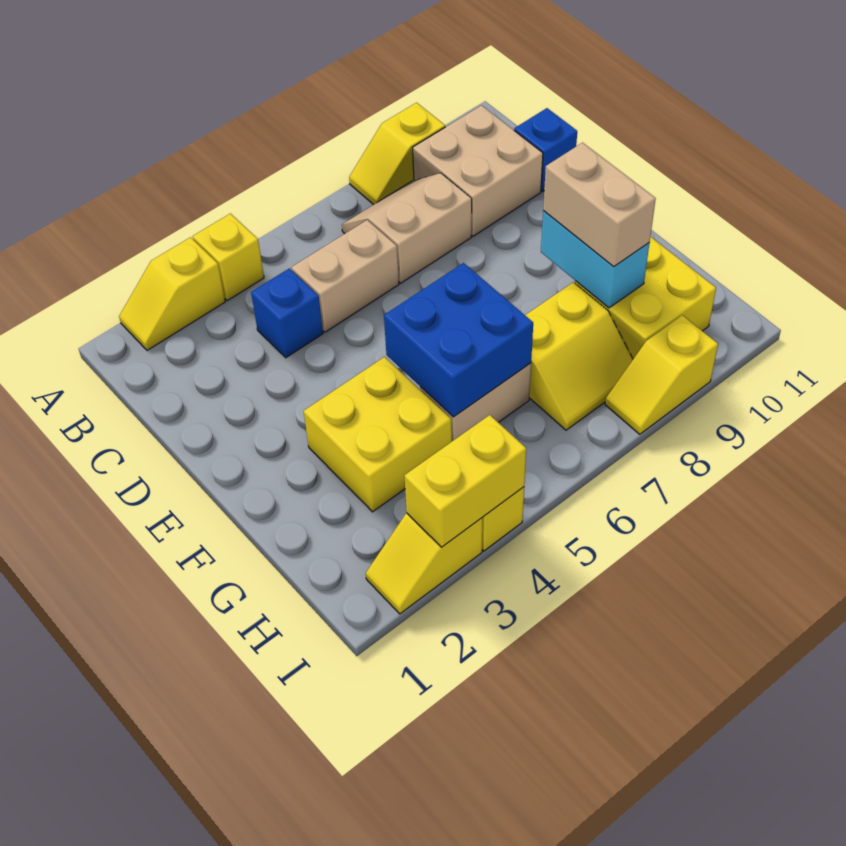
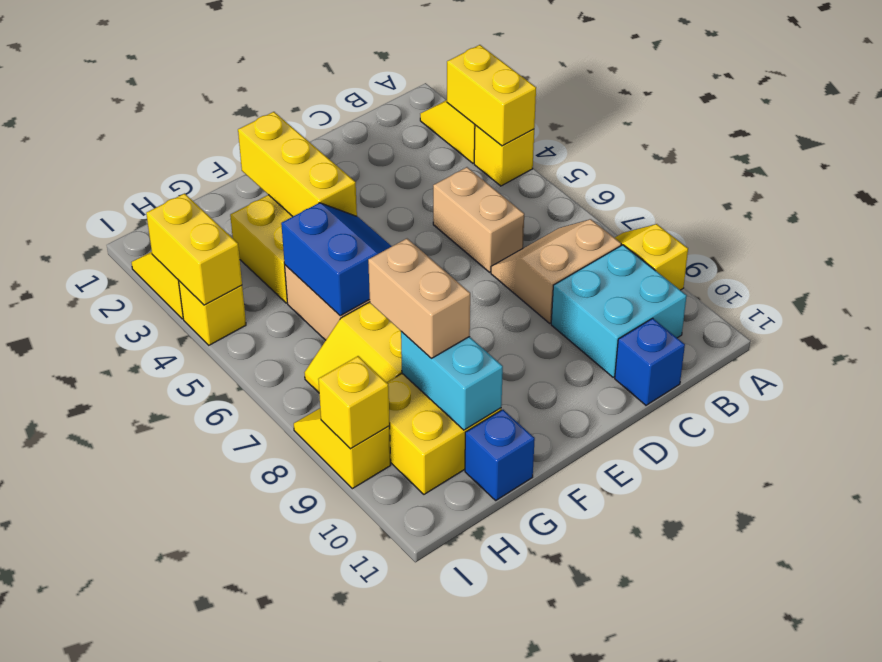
none -> yellow 1x2 brick [447,45,536,146]
tan 2x2 slope [342,173,472,283] -> tan 2x2 slope turned to [491,219,621,323]
tan 2x2 brick [413,105,543,236] -> cyan 2x2 brick [551,245,687,377]
blue 1x1 brick [251,268,323,358] -> blue 1x1 brick moved to [465,410,535,500]
none -> yellow 1x3 brick [238,112,357,216]
blue 2x2 brick [384,263,533,417] -> blue 2x2 slope [281,203,392,316]
cyan 1x2 brick [541,211,650,308] -> cyan 1x2 brick turned to [401,331,503,430]
tan 1x2 brick [543,143,656,266] -> tan 1x2 brick turned to [368,239,470,358]
none -> yellow 1x1 brick [318,356,390,449]

